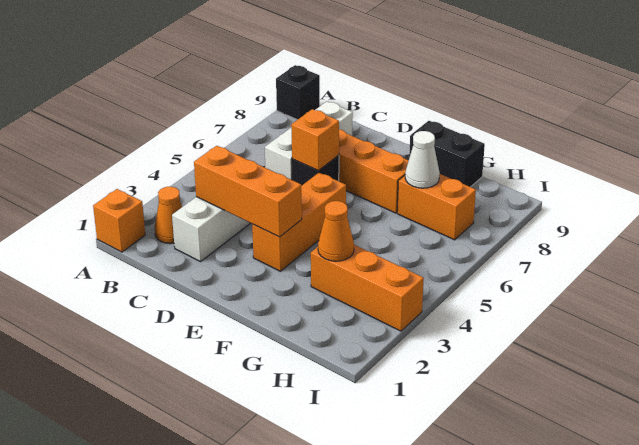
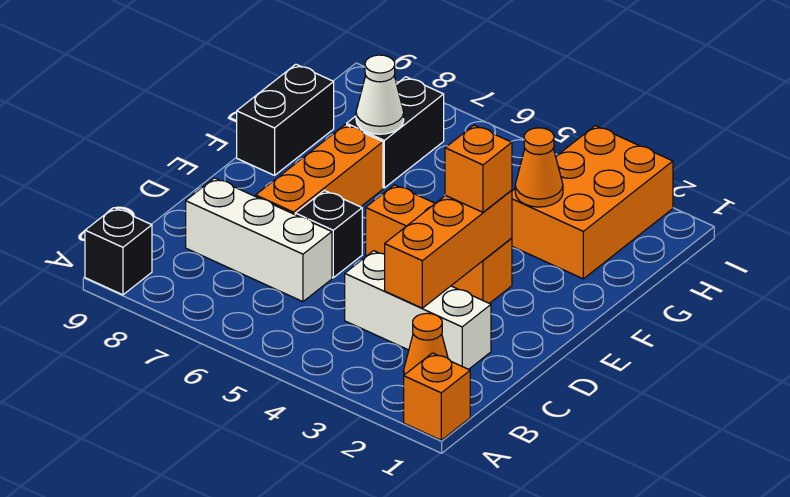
orange 1x1 brick [291,109,339,170] -> orange 1x1 brick moved to [445,125,512,212]
orange 1x3 brick [311,245,424,331] -> orange 2x3 brick [512,126,673,279]
orange 1x2 brick [397,174,476,240] -> black 1x2 brick [347,77,444,188]

